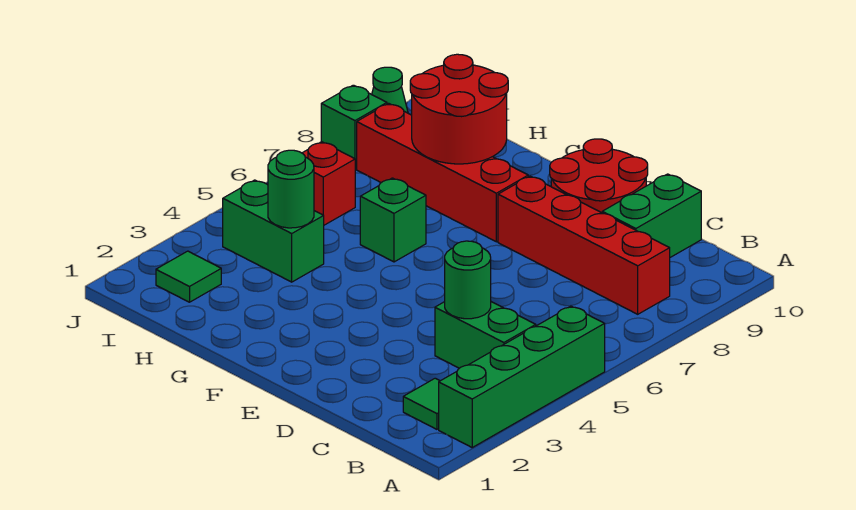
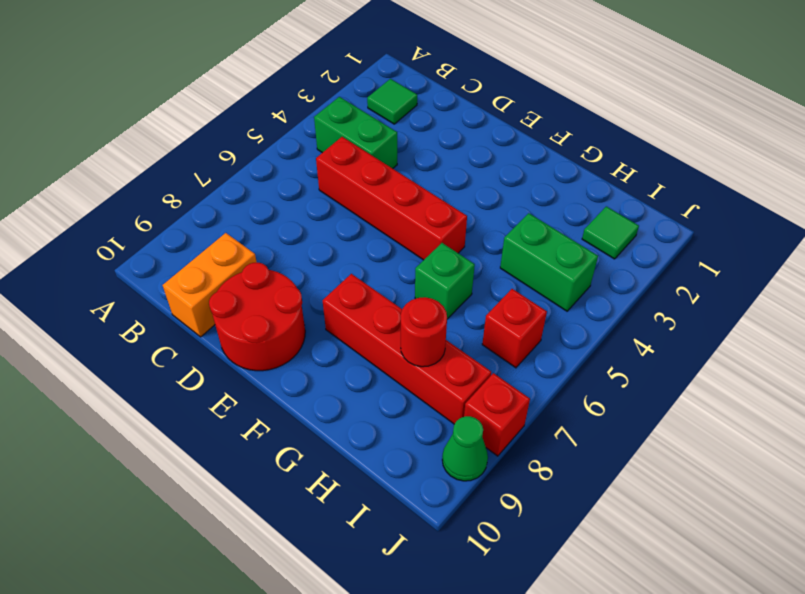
green 1x4 brick [439,306,605,447] -> none
red 1x4 brick [498,176,670,314] -> red 1x4 brick moved to [316,137,467,260]
green 1x1 round brick [445,241,491,319] -> none
green 1x2 brick [602,174,701,257] -> orange 1x2 brick [163,233,257,337]
red 2x2 round brick [410,54,508,164] -> red 1x1 round brick [400,297,447,367]
green 1x1 round brick [268,150,314,228] -> none
green 1x1 brick [321,85,387,169] -> red 1x1 brick [464,373,530,456]

